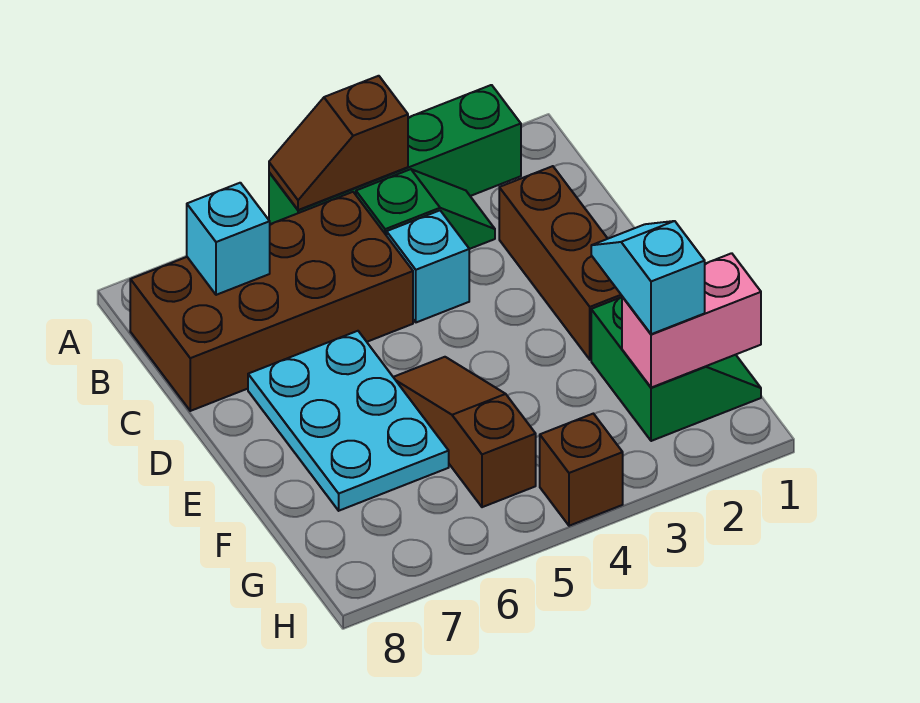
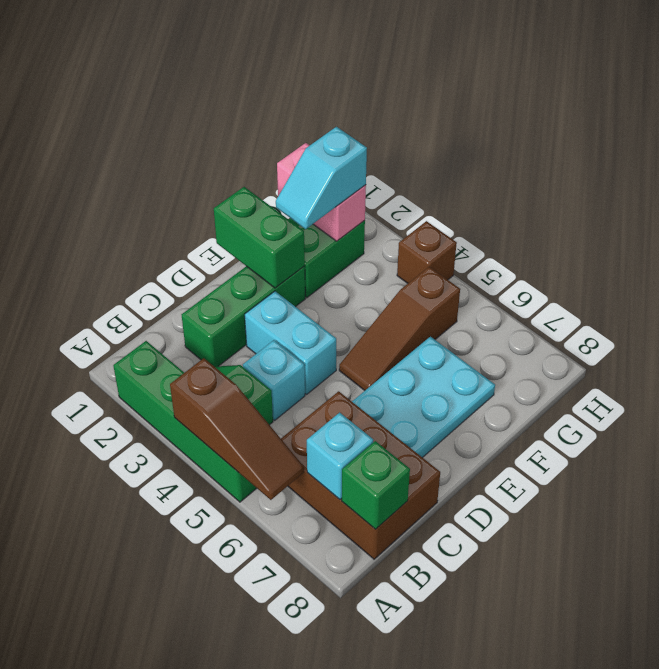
brown 1x2 slope [269,76,408,210] -> brown 1x3 slope [170,358,304,500]
brown 2x4 brick [130,192,413,411] -> brown 2x3 brick [281,391,440,559]
none -> green 1x1 brick [342,441,410,529]
brown 1x3 brick [499,166,622,360] -> green 1x3 brick [182,266,305,367]
none -> cyan 1x2 brick [245,291,336,394]
none -> green 1x2 brick [214,187,305,288]

